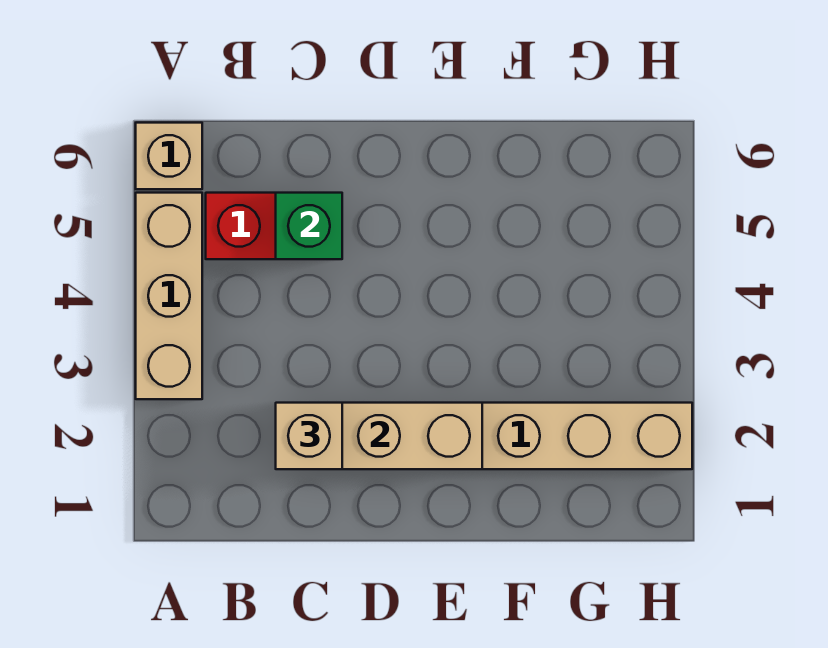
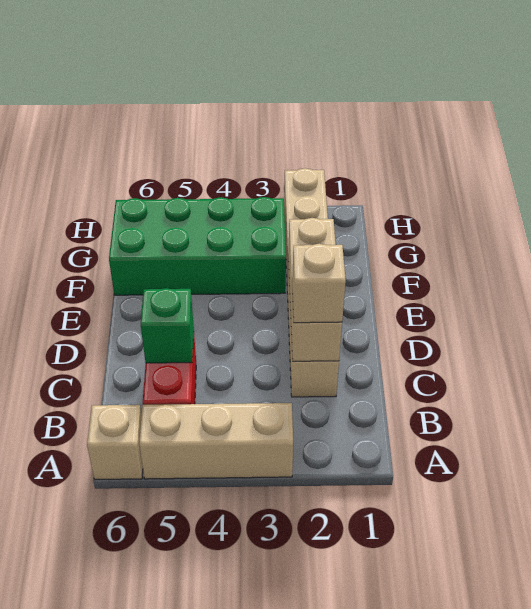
none -> green 2x4 brick [109,197,286,295]

